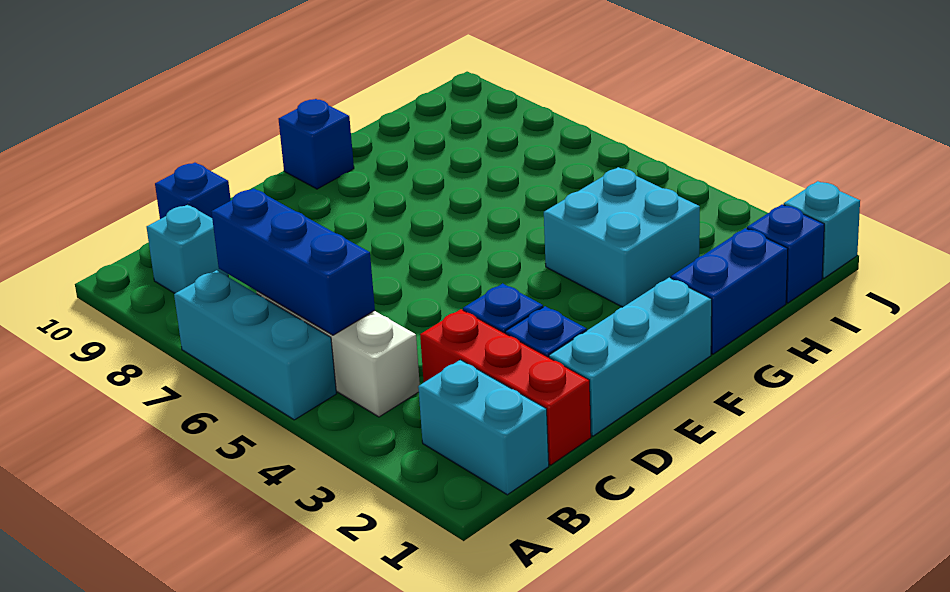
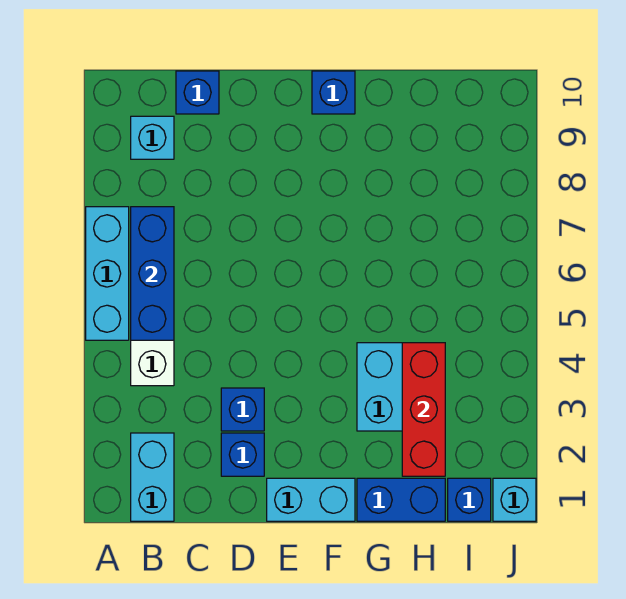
red 1x3 brick [420,309,591,465] -> red 1x3 brick moved to [402,343,445,476]
cyan 1x3 brick [549,278,712,436] -> cyan 1x2 brick [267,478,355,521]

